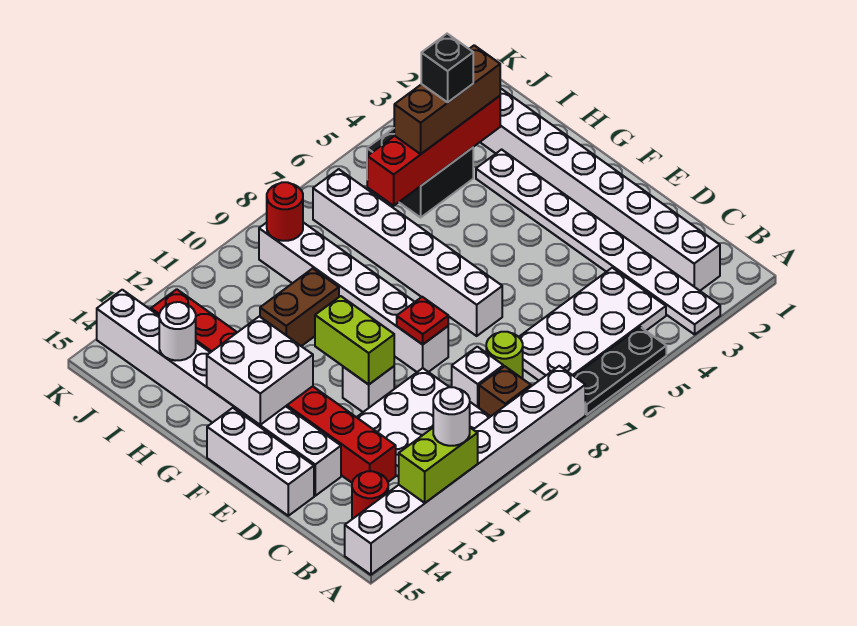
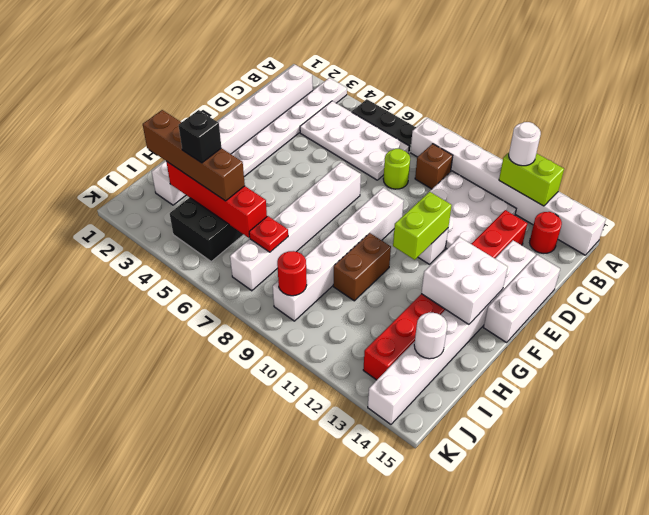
white 1x1 brick [452,347,503,408] -> none
red 1x1 plate [397,297,448,344] -> red 1x1 plate moved to [249,216,288,252]
brown 1x2 brick [260,268,339,346] -> brown 1x2 brick turned to [333,233,391,301]
brown 1x3 brick [394,45,500,154] -> brown 1x4 brick [143,110,245,201]

